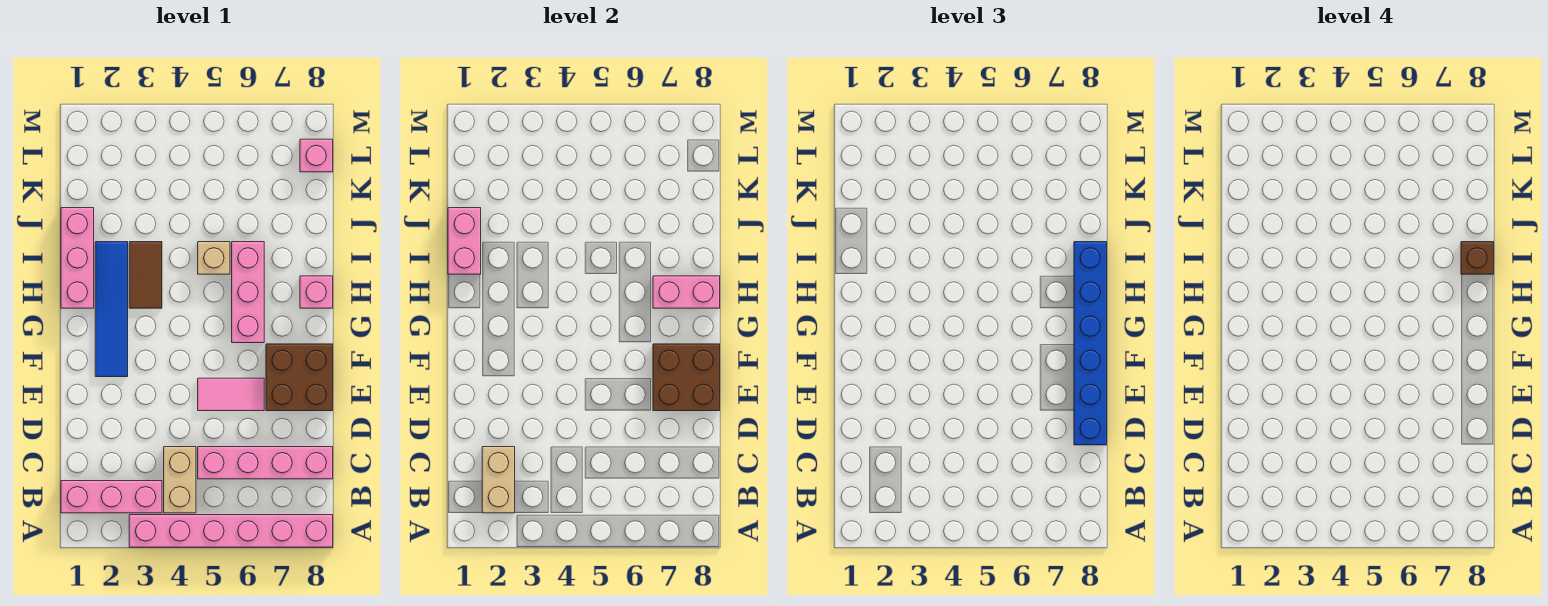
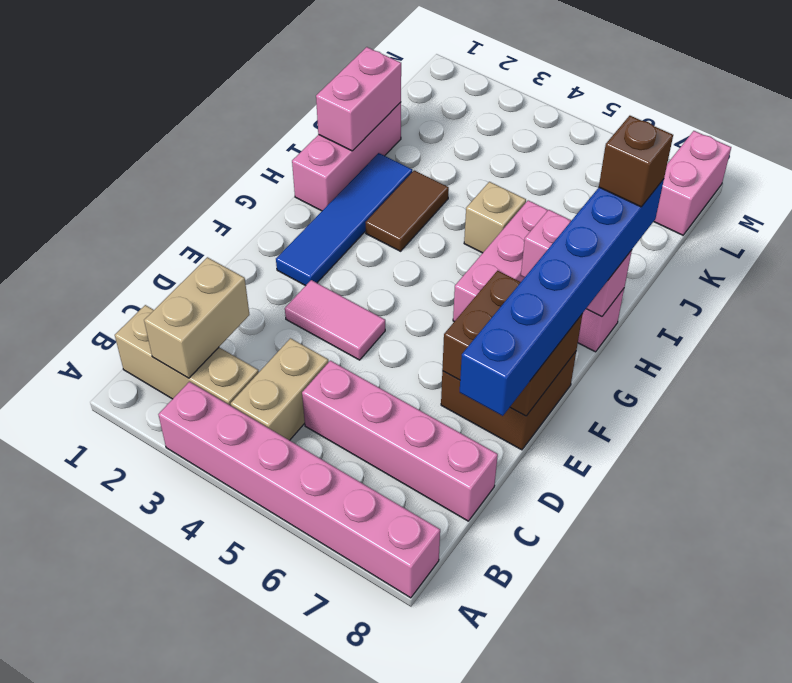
pink 1x3 brick [61,481,162,513] -> tan 1x3 brick [115,305,259,406]
pink 1x2 tile [198,378,264,411] -> pink 1x2 tile moved to [285,280,385,360]
pink 1x1 brick [300,139,333,172] -> pink 1x2 brick [654,131,731,235]

